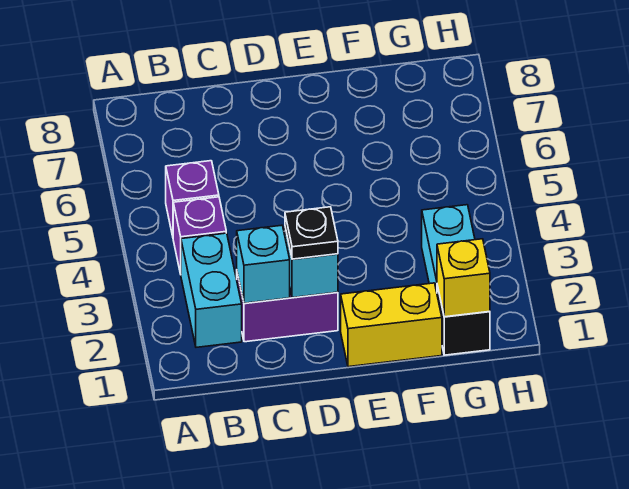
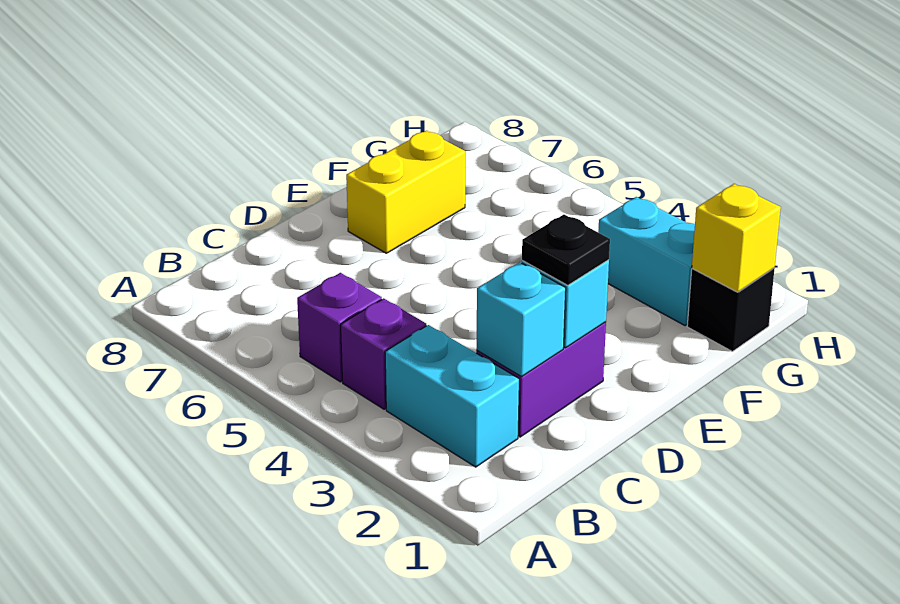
yellow 1x2 brick [341,283,442,367] -> yellow 1x2 brick moved to [346,131,465,253]

